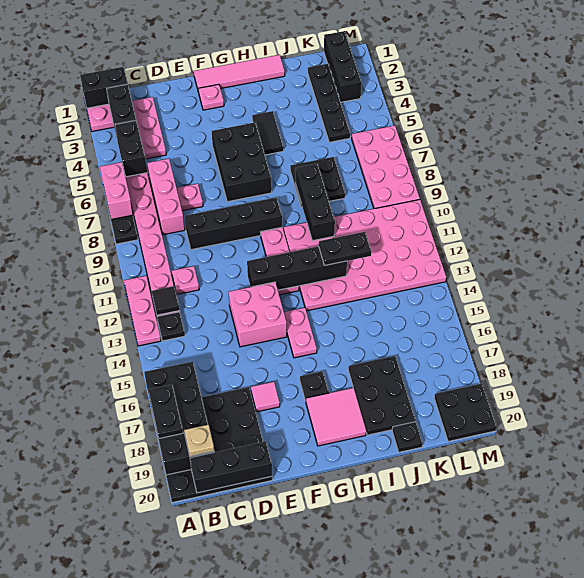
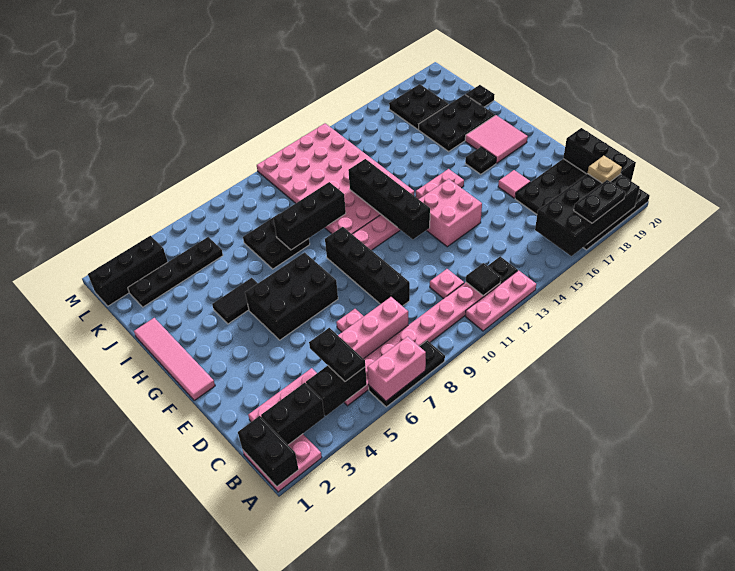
pink 1x1 plate [198,84,224,110] -> none
black 1x2 plate [319,232,371,266] -> black 1x2 plate moved to [309,328,365,382]
pink 2x4 plate [352,125,420,209] -> none
black 2x2 plate [434,384,497,442] -> black 2x2 plate moved to [389,84,449,129]

